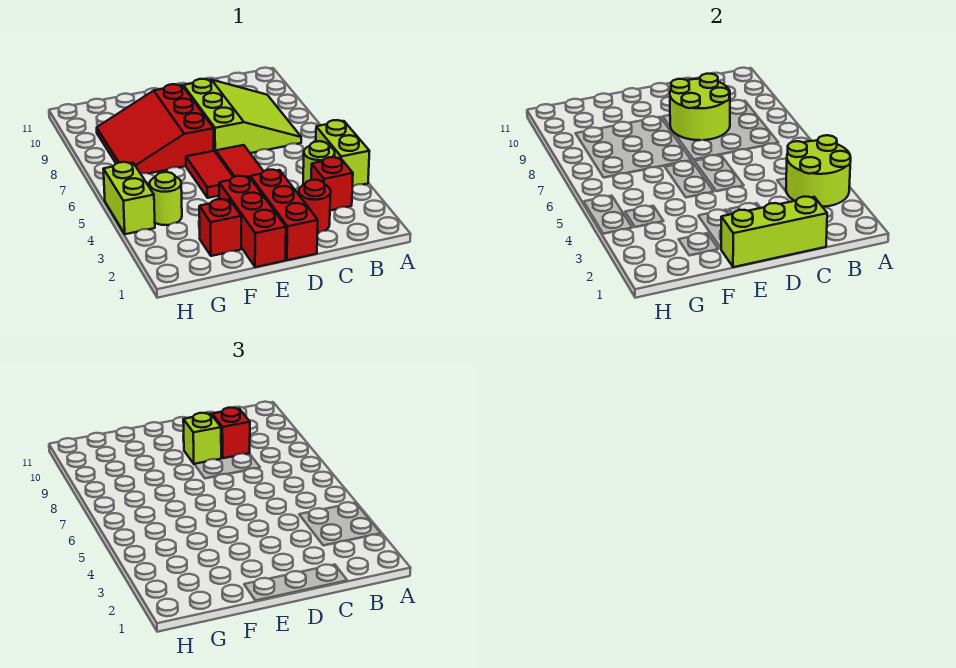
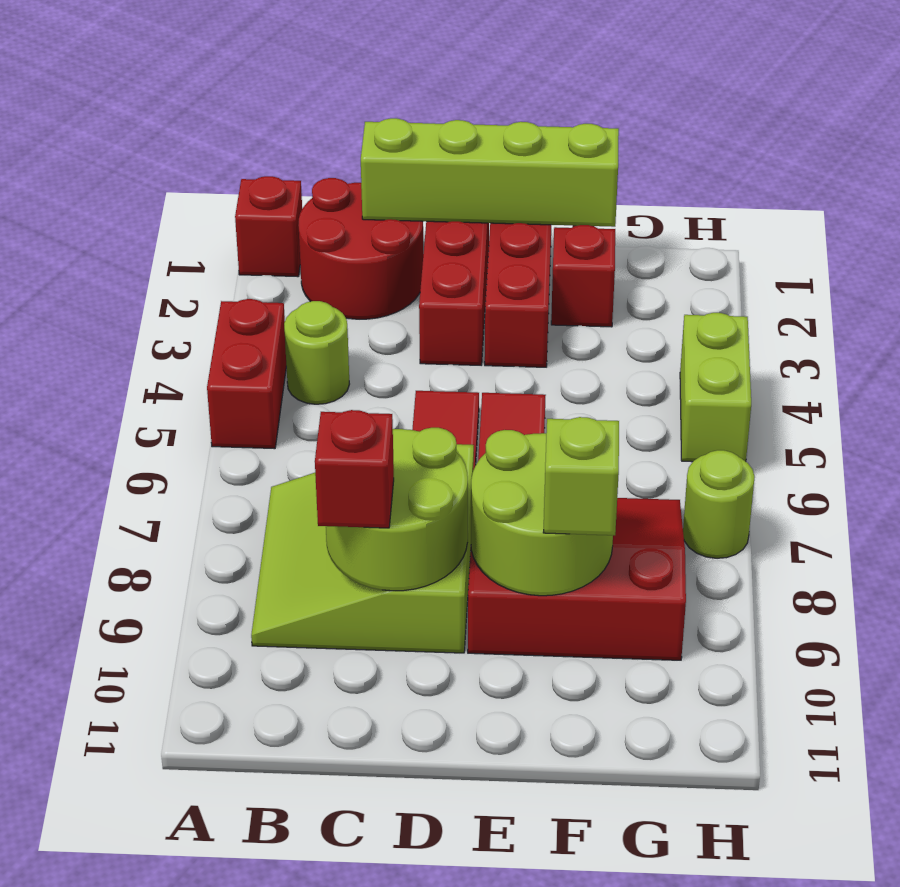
lime 2x2 round brick [786,135,851,207] -> lime 2x2 round brick moved to [471,430,613,596]
lime 1x2 brick [316,120,369,187] -> red 1x2 brick [207,299,286,449]
red 1x1 brick [311,157,353,211] -> red 1x1 brick moved to [235,176,302,277]
lime 1x3 brick [721,197,827,267] -> lime 1x4 brick [361,118,619,227]
red 1x1 round brick [299,180,331,233] -> red 2x2 round brick [298,178,423,319]
lime 1x1 brick [183,413,221,464] -> lime 1x1 brick moved to [543,417,619,535]
red 3x3 slope [97,84,214,174] -> red 3x3 slope turned to [468,498,686,660]
lime 1x1 round brick [150,172,182,225] -> lime 1x1 round brick moved to [683,450,755,558]

